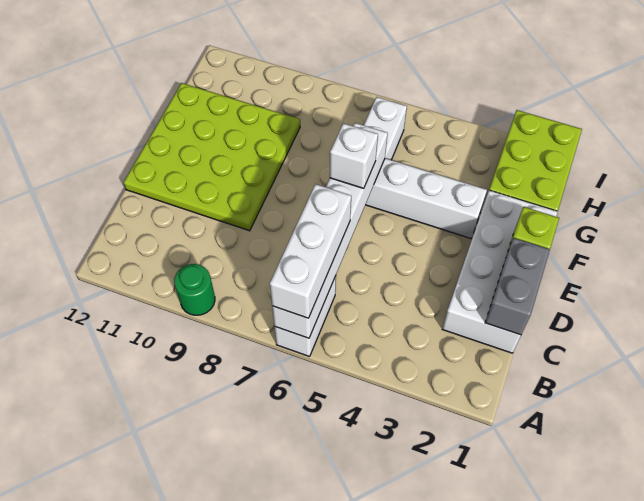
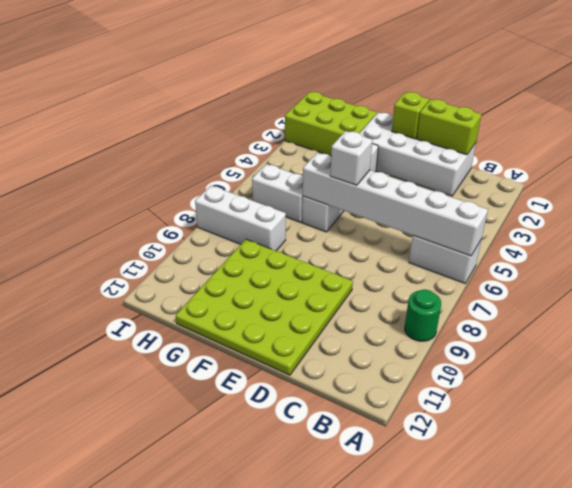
white 1x3 brick [270,184,351,318] -> white 1x3 brick moved to [195,186,286,251]
grey 1x2 brick [485,238,550,335] -> lime 1x2 brick [417,99,481,155]

